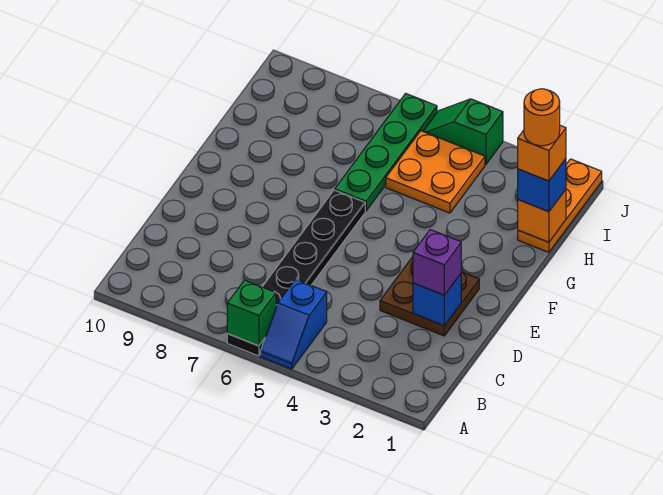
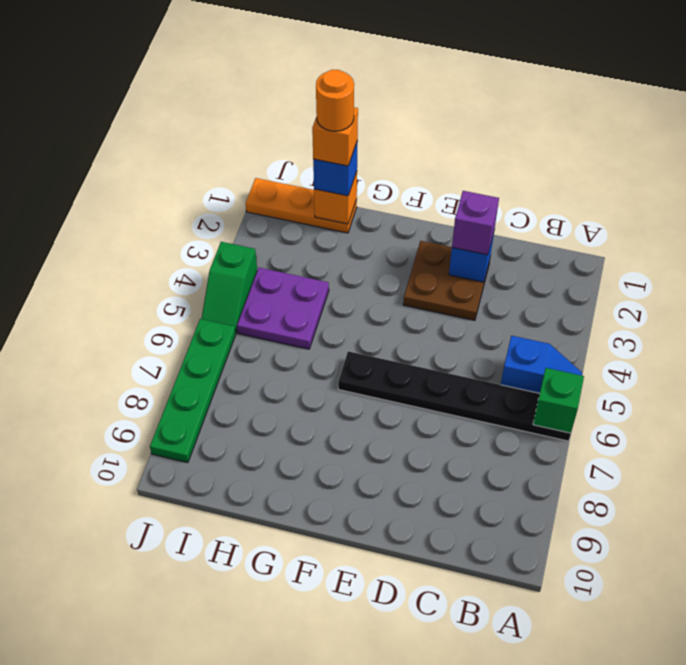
green 1x4 plate [335,93,437,211] -> green 1x4 plate turned to [150,319,236,463]
orange 2x2 plate [386,131,485,213] -> purple 2x2 plate [237,268,329,349]

